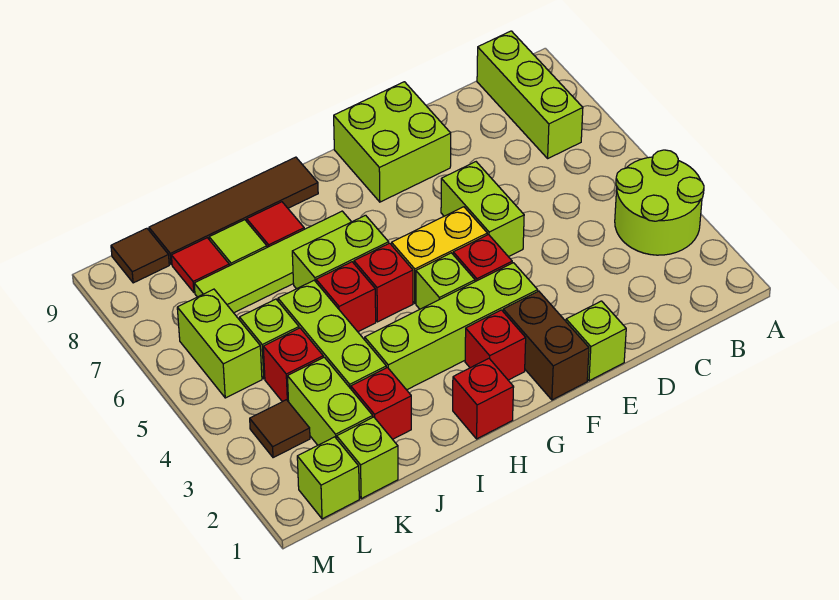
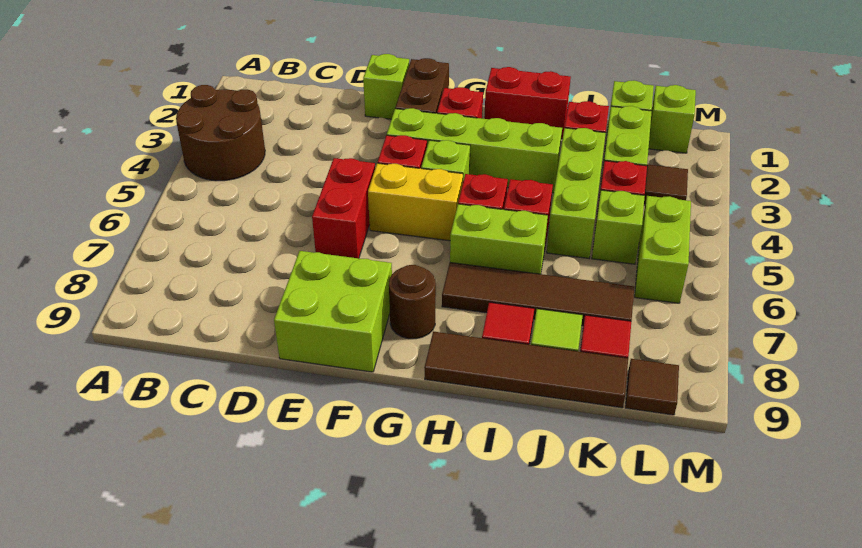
lime 2x2 round brick [615,150,704,255] -> brown 2x2 round brick [176,85,265,181]
lime 1x3 brick [477,31,583,158] -> none
lime 1x2 brick [441,162,524,257] -> red 1x2 brick [312,158,375,258]
none -> brown 1x1 round brick [389,265,436,339]
red 1x1 brick [453,359,514,439] -> red 1x2 brick [484,67,571,139]
lime 1x4 tile [194,211,351,313] -> brown 1x4 tile [442,263,634,326]

